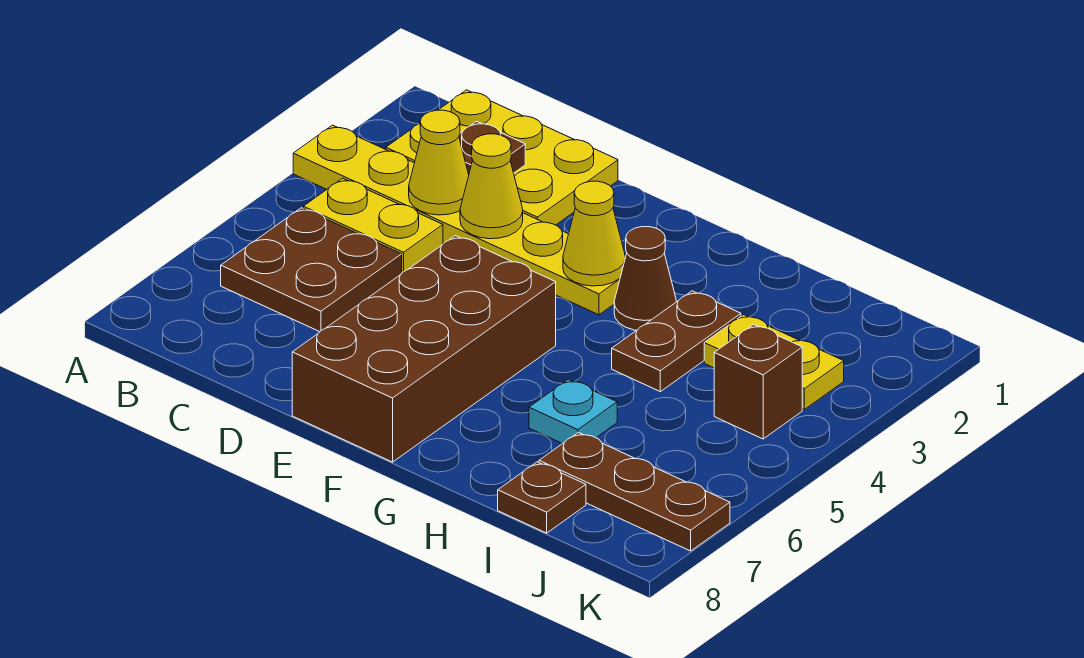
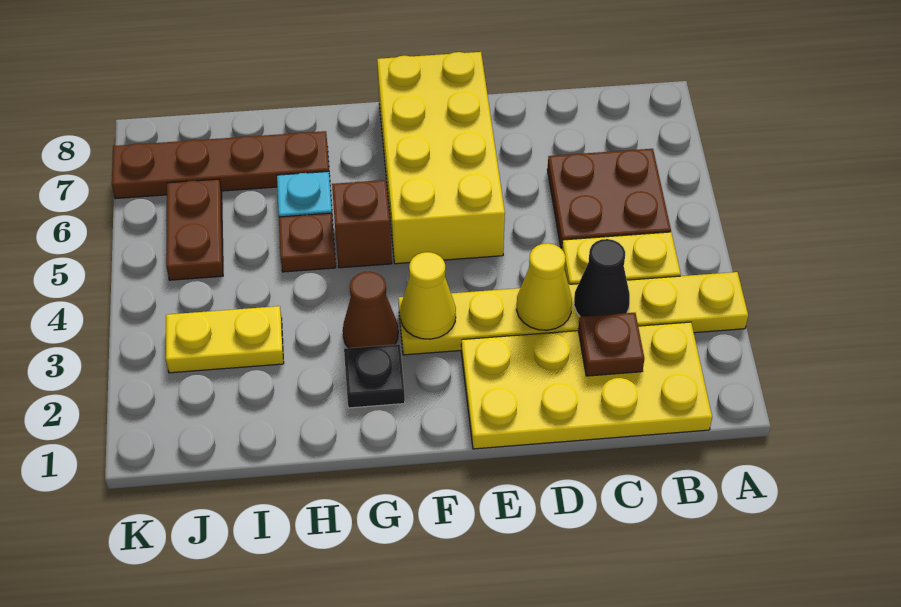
yellow 2x3 plate [386,90,618,225] -> yellow 2x4 plate [461,322,712,449]
yellow 1x1 cone [409,110,469,215] -> black 1x1 cone [574,239,630,317]
brown 2x4 brick [292,236,556,462] -> yellow 2x4 brick [377,52,505,264]
none -> black 1x1 plate [344,344,405,408]
brown 1x2 plate [612,291,741,392] -> brown 1x2 plate moved to [166,179,223,280]
brown 1x3 plate [539,432,730,551] -> brown 1x4 plate [112,131,330,199]
brown 1x1 plate [498,462,586,533] -> brown 1x1 plate moved to [279,213,336,272]
brown 1x1 brick [714,325,802,439] -> brown 1x1 brick moved to [332,180,392,268]

